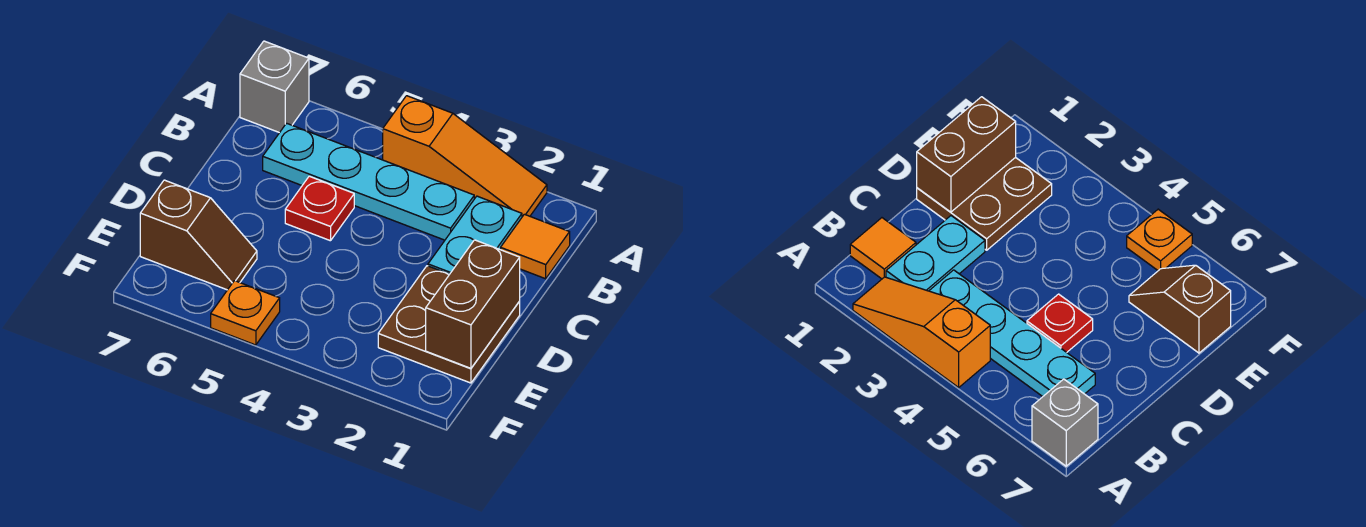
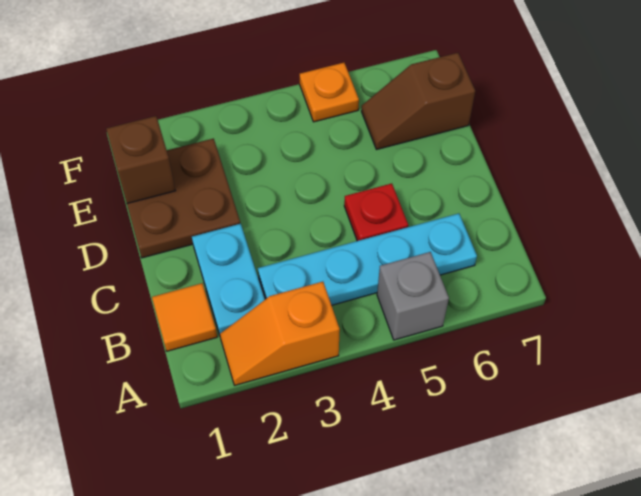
orange 1x3 slope [383,96,547,217] -> orange 1x2 slope [220,282,340,385]
grey 1x1 brick [240,41,309,133] -> grey 1x1 brick moved to [377,252,449,340]
brown 1x2 brick [426,240,520,368] -> brown 1x1 brick [106,116,176,203]

